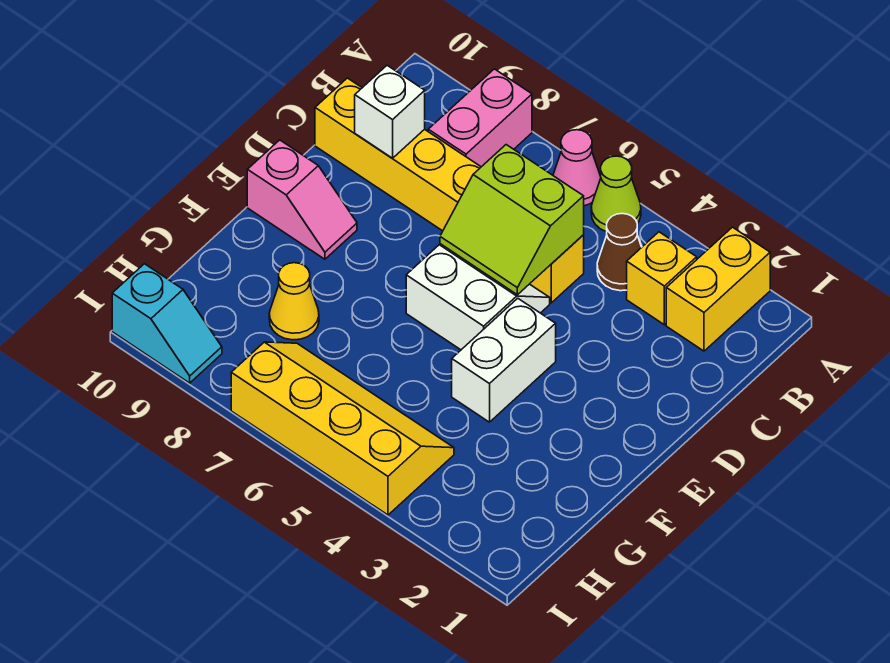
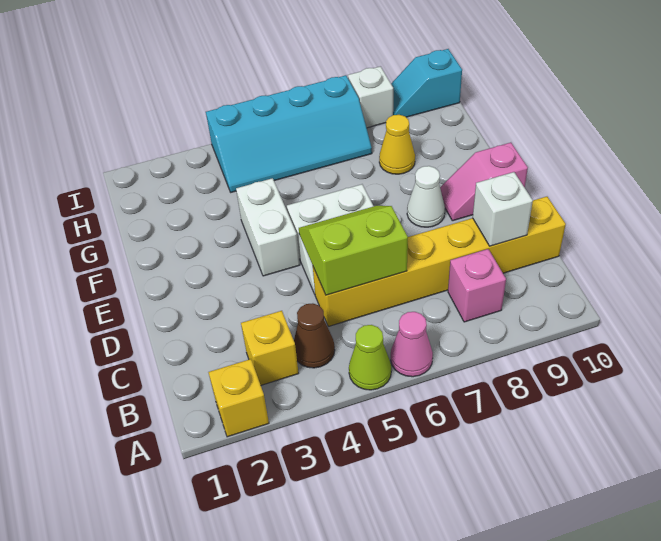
yellow 1x2 brick [666,227,770,351] -> yellow 1x1 brick [208,359,269,437]
pink 1x2 brick [428,69,532,167] -> pink 1x1 brick [448,249,506,322]
none -> white 1x1 cone [407,166,445,227]
yellow 2x4 slope [231,342,454,515] -> cyan 2x4 slope [206,75,372,192]
none -> white 1x1 brick [348,66,393,128]

